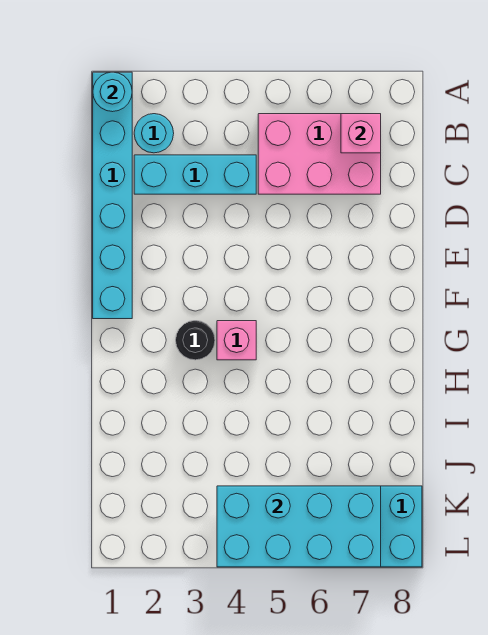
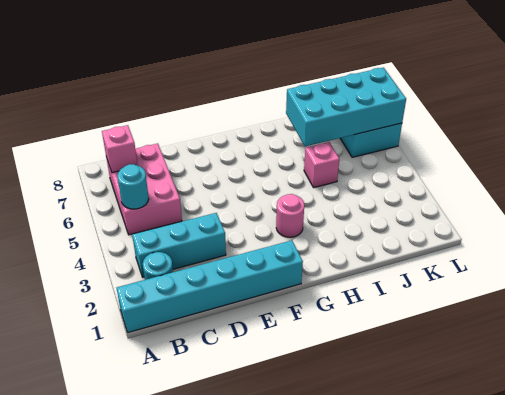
cyan 1x1 round brick [93,72,132,112] -> cyan 1x1 round brick moved to [117,164,149,209]
cyan 1x3 brick [134,155,256,194] -> cyan 1x3 brick turned to [132,213,226,277]
black 1x1 round brick [176,321,215,360] -> pink 1x1 round brick [276,194,304,237]
pink 1x1 brick [217,321,256,360] -> pink 1x1 brick moved to [304,142,339,188]
cyan 2x4 brick [217,486,381,567] -> cyan 2x4 brick turned to [286,68,406,146]

